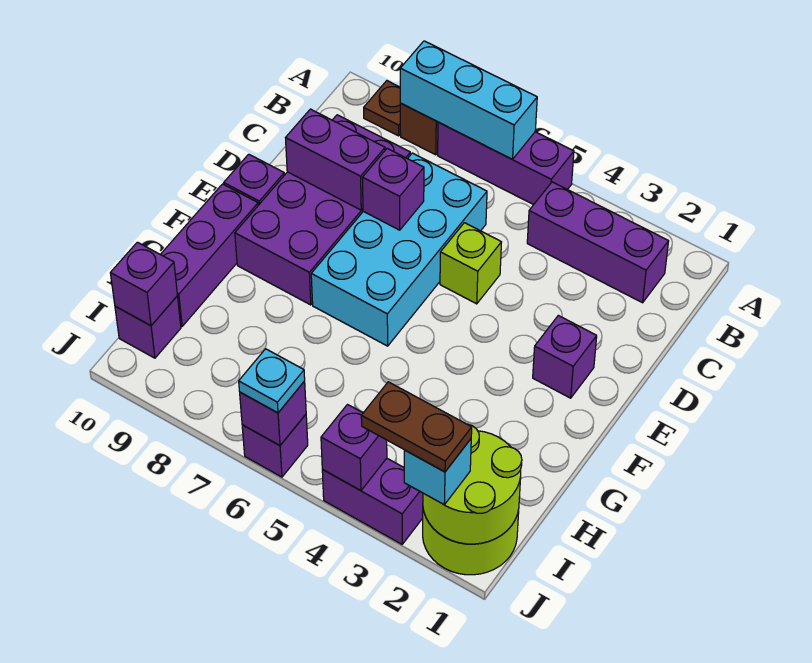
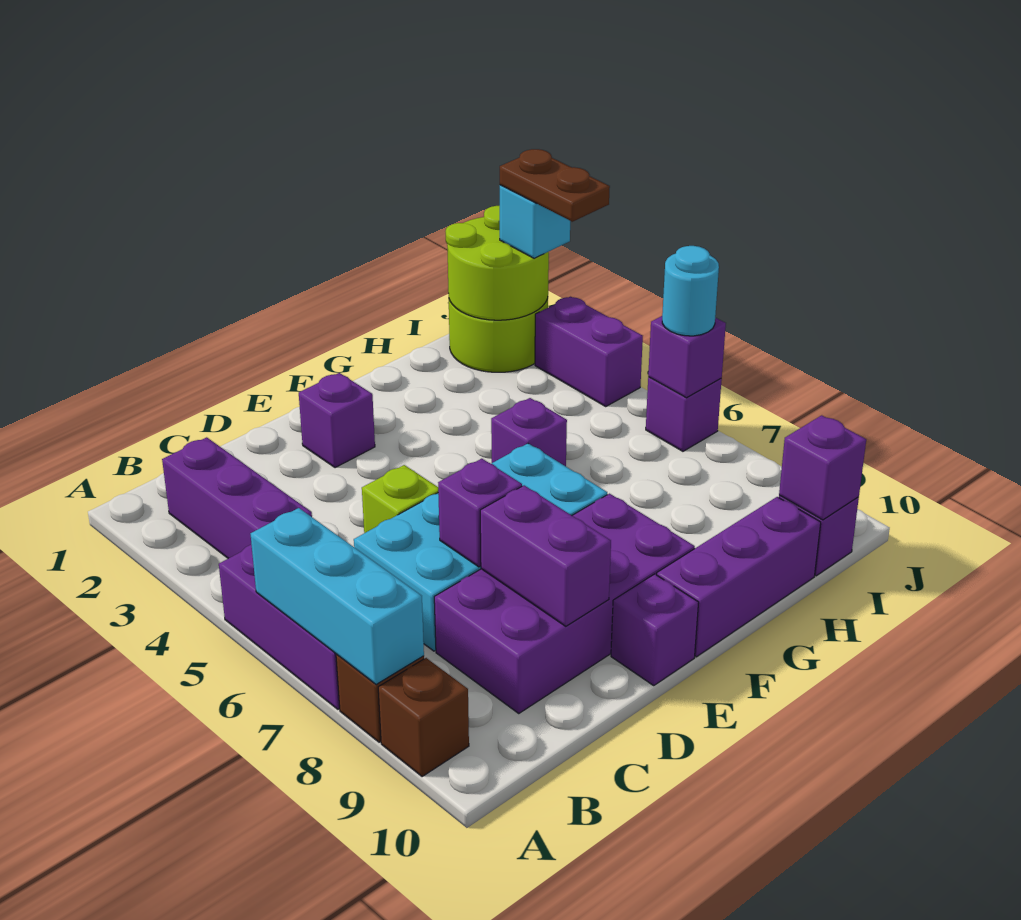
brown 1x1 plate [364,81,400,136] -> brown 1x1 brick [378,658,469,777]
purple 1x1 brick [321,405,387,491] -> purple 1x1 brick moved to [491,398,567,466]
cyan 1x1 plate [239,349,305,413] -> cyan 1x1 round brick [662,246,719,336]

